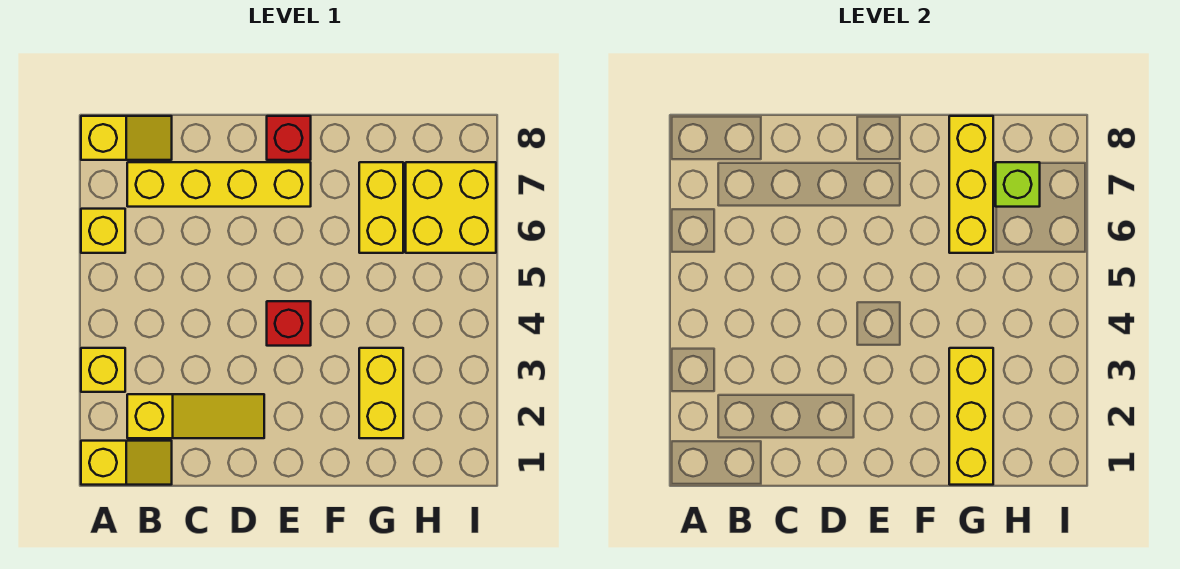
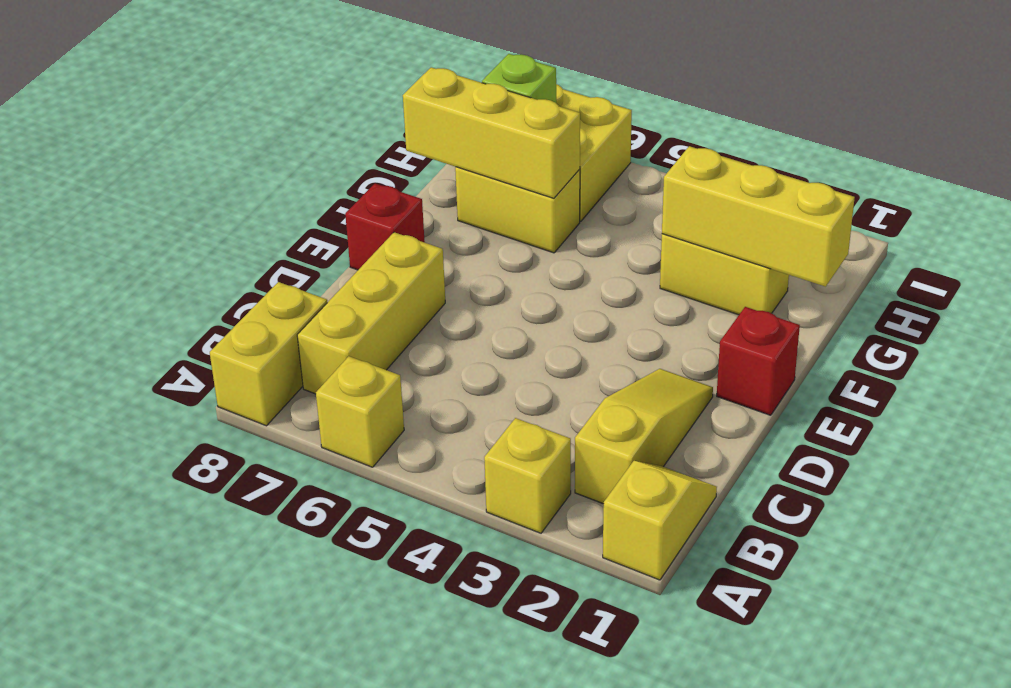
yellow 1x2 slope [81,116,172,160] -> yellow 1x2 brick [210,282,327,426]
yellow 1x4 brick [127,162,311,207] -> yellow 1x3 brick [297,232,445,394]
red 1x1 brick [267,301,311,346] -> red 1x1 brick moved to [717,307,800,415]

